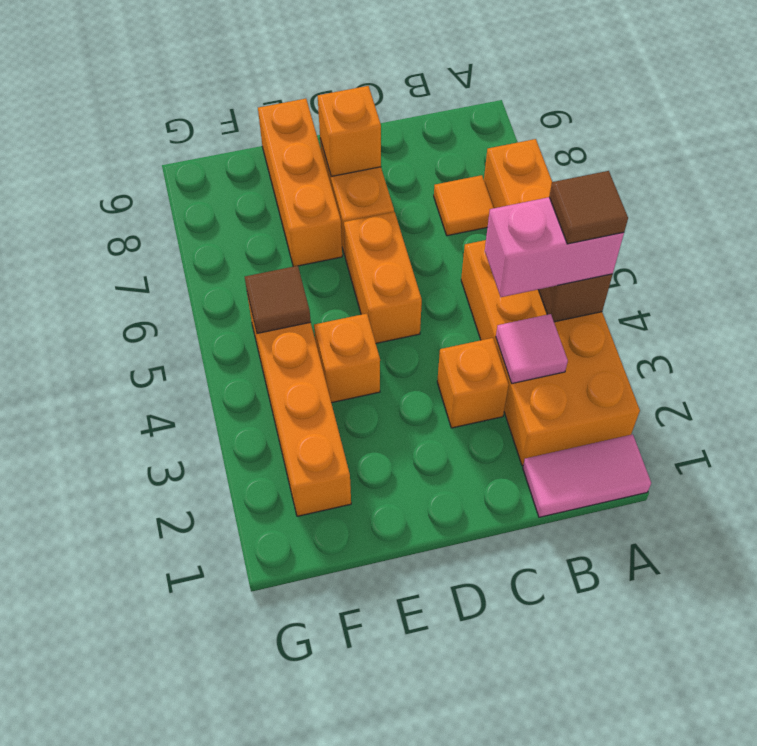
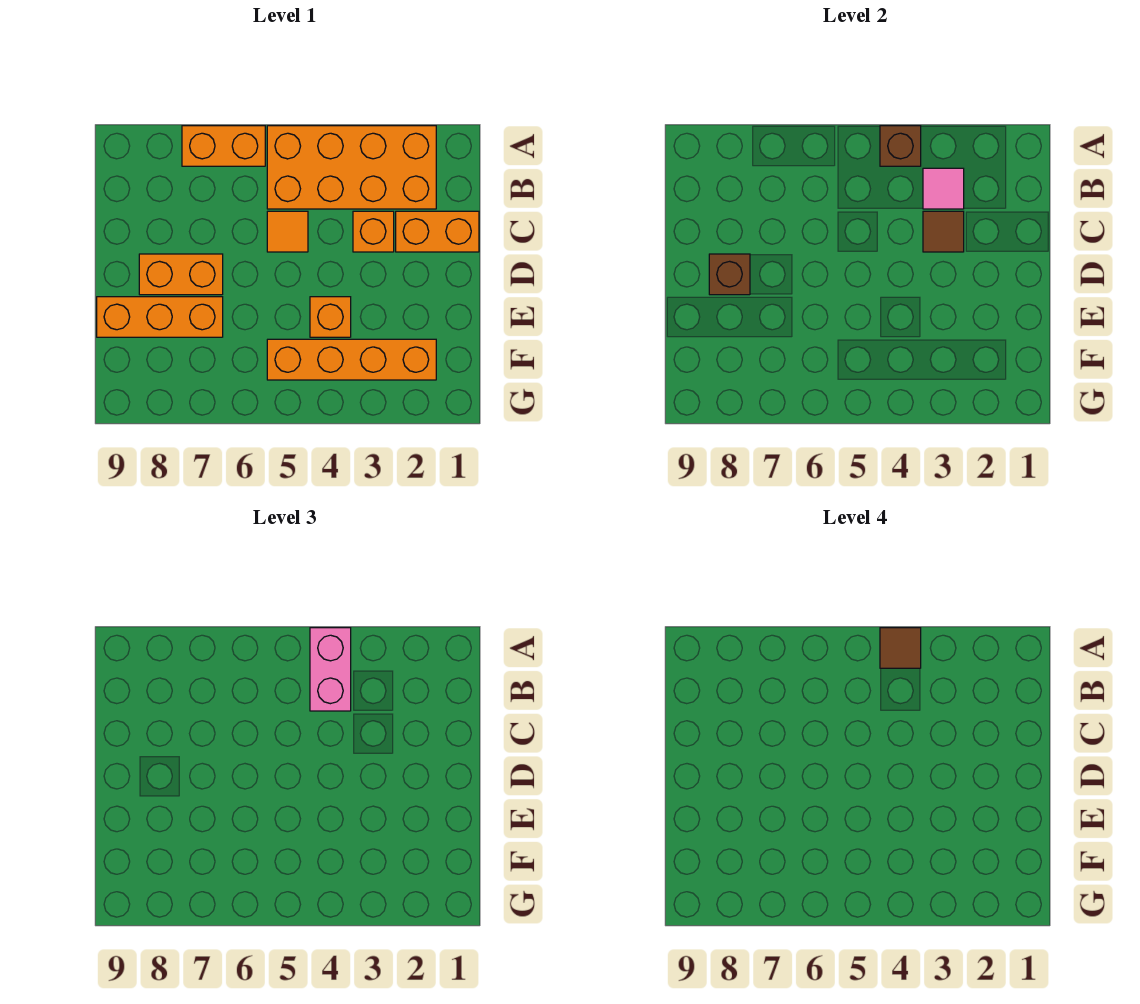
pink 1x2 tile [523,434,651,517] -> none
orange 1x1 tile [434,175,493,236] -> orange 1x1 tile moved to [267,211,308,252]
orange 1x2 brick [344,212,422,343] -> orange 1x2 brick moved to [396,211,479,252]
orange 1x1 brick [318,86,381,176] -> brown 1x1 brick [709,254,750,295]
brown 1x1 tile [245,266,311,333] -> brown 1x1 tile moved to [923,211,964,252]

